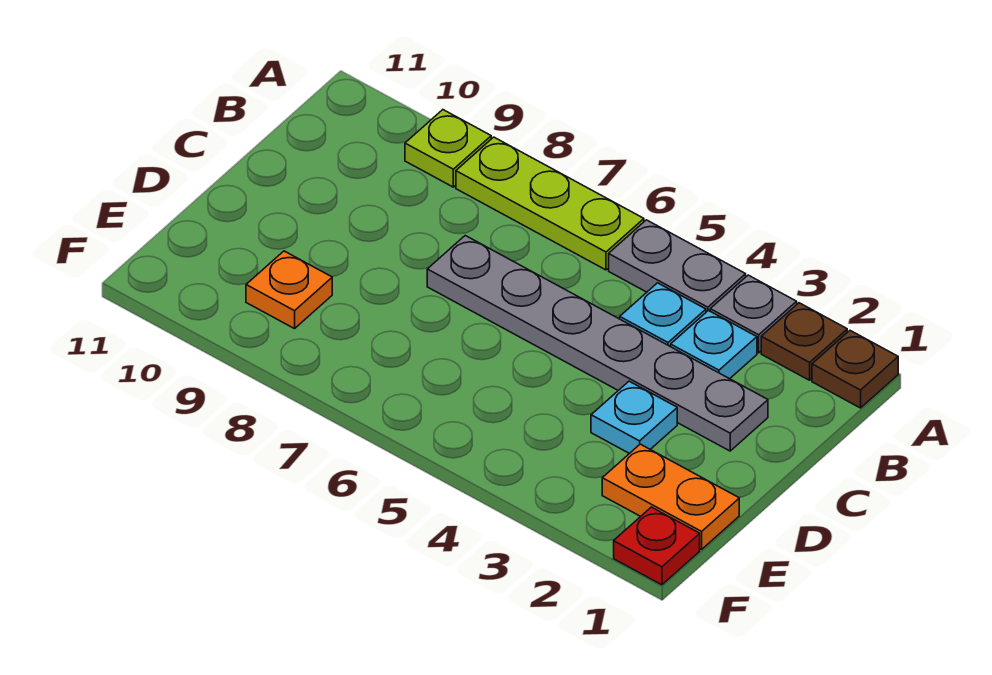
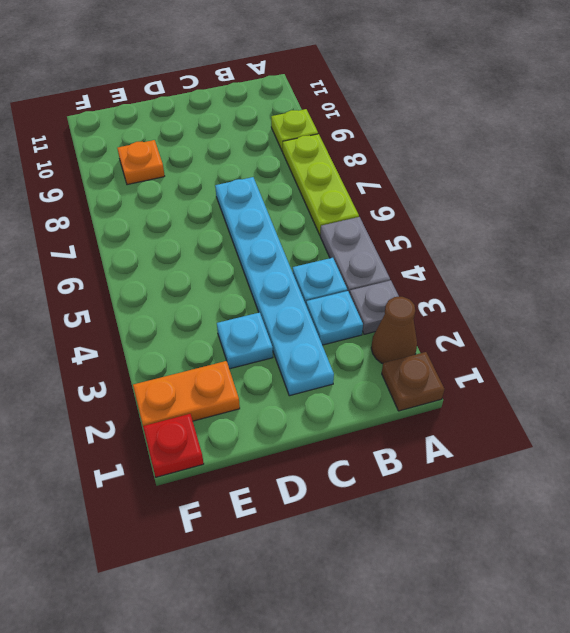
brown 1x1 plate [761,303,847,380] -> brown 1x1 cone [371,297,417,364]
grey 1x6 plate [427,236,768,451] -> cyan 1x6 plate [215,177,334,396]
orange 1x2 plate [602,444,739,549] -> orange 1x2 plate turned to [133,361,240,426]

